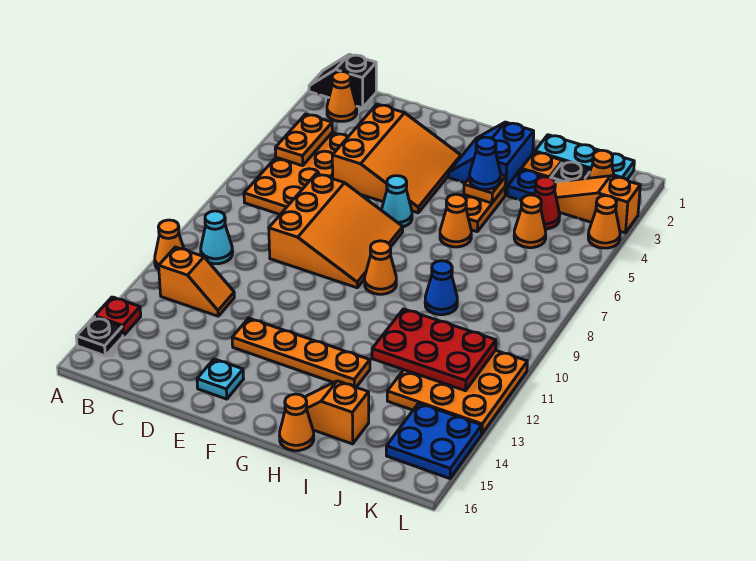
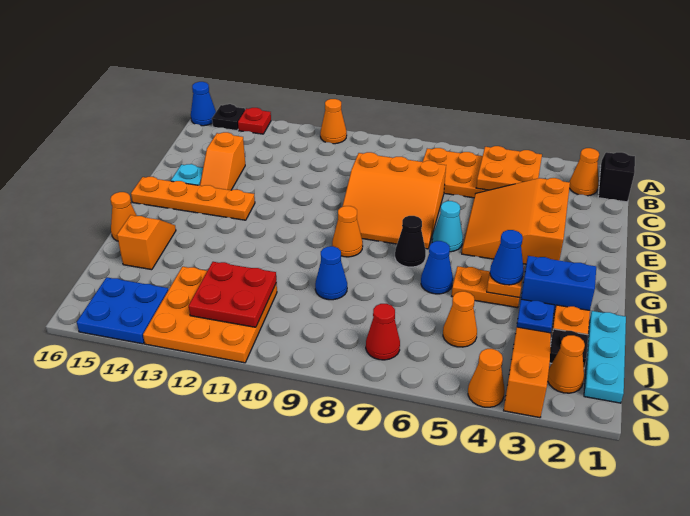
none -> blue 1x1 cone [191,82,216,126]
orange 1x2 plate [275,114,332,166] -> orange 2x2 plate [476,146,542,190]
cyan 1x1 cone [201,211,233,264] -> none
orange 1x2 slope [159,247,234,316] -> orange 1x2 slope moved to [200,132,245,190]
orange 3x3 slope [332,104,461,213] -> orange 3x3 slope turned to [462,178,570,264]
orange 1x4 plate [232,318,370,387] -> orange 1x4 plate turned to [131,177,255,220]
none -> black 1x1 cone [395,216,426,267]
orange 1x1 cone [440,194,471,247] -> blue 1x1 cone [421,241,453,294]
red 2x3 plate [372,309,496,391] -> red 2x2 plate [189,262,276,327]
red 1x1 cone [534,177,560,229] -> red 1x1 cone moved to [366,304,400,360]

